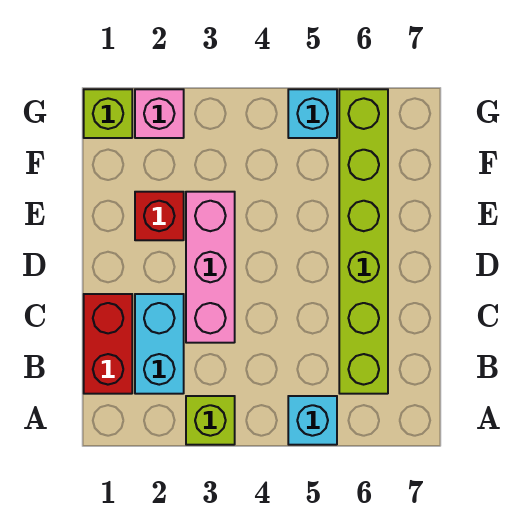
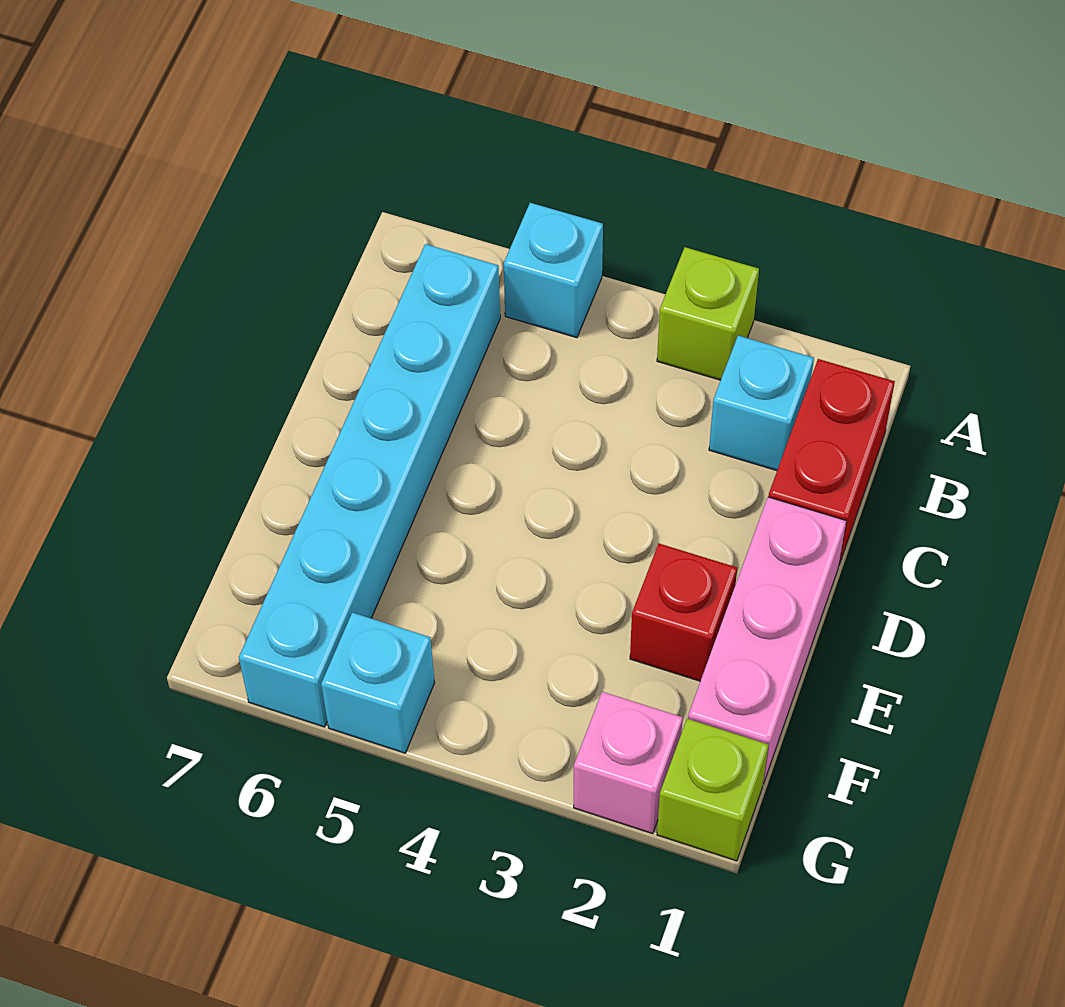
cyan 1x2 brick [135,294,184,394] -> cyan 1x1 brick [709,336,814,471]
lime 1x6 brick [339,89,388,394] -> cyan 1x6 brick [239,244,500,727]
pink 1x3 brick [186,192,235,343] -> pink 1x3 brick moved to [688,497,846,784]

